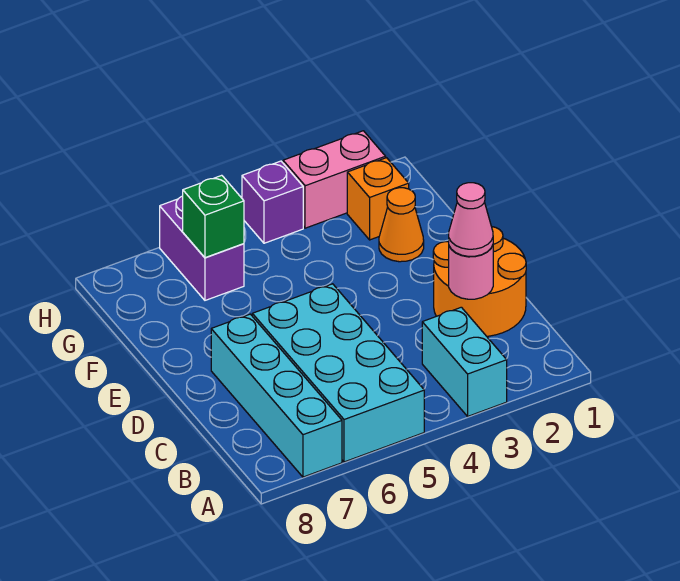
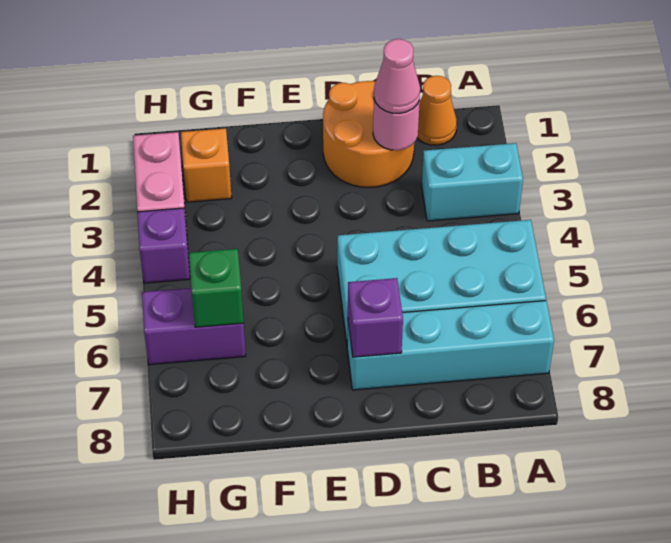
none -> purple 1x1 brick [348,278,403,357]
orange 1x1 cone [379,188,424,262] -> orange 1x1 cone moved to [417,76,457,145]

